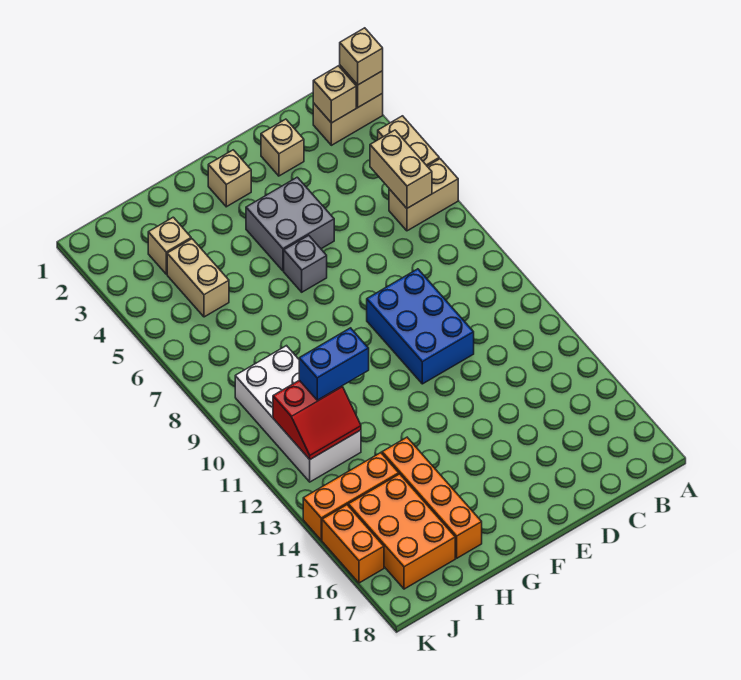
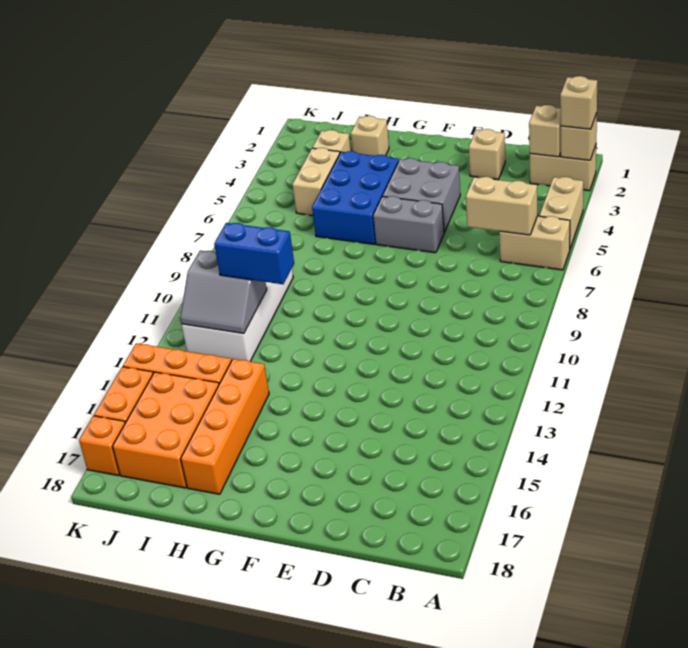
tan 1x2 brick [370,130,432,208] -> tan 1x2 brick turned to [466,177,537,235]
blue 2x3 brick [367,269,474,384] -> blue 2x3 brick moved to [312,151,399,244]
tan 1x1 brick [208,150,251,207] -> tan 1x1 brick moved to [351,116,389,156]
grey 1x1 brick [284,235,327,292] -> grey 1x2 brick [373,196,444,253]
red 2x2 slope [273,380,361,459] -> grey 2x2 slope [180,250,267,334]
none -> orange 1x1 brick [79,416,125,475]

